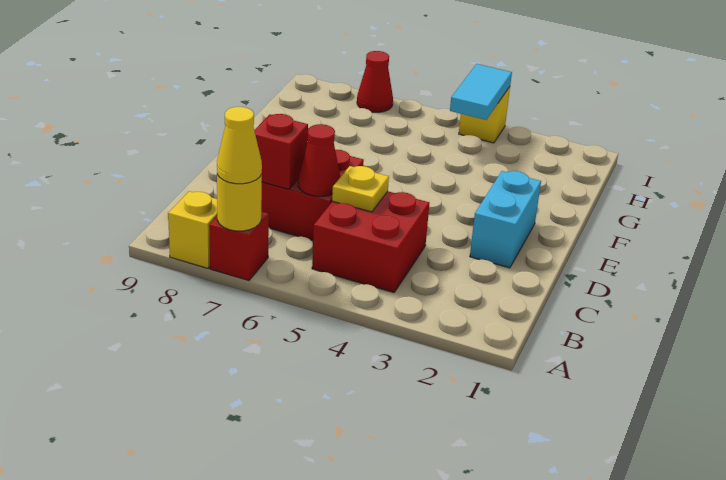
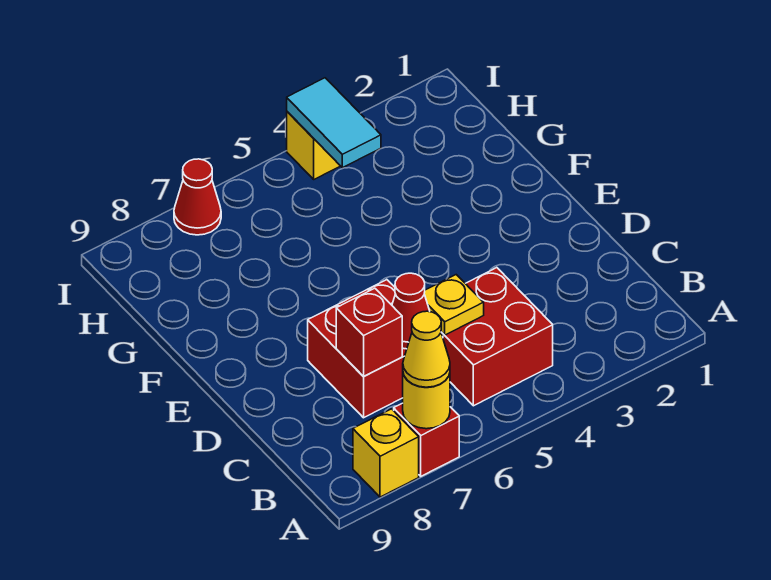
cyan 1x2 brick [470,171,541,268] -> none

